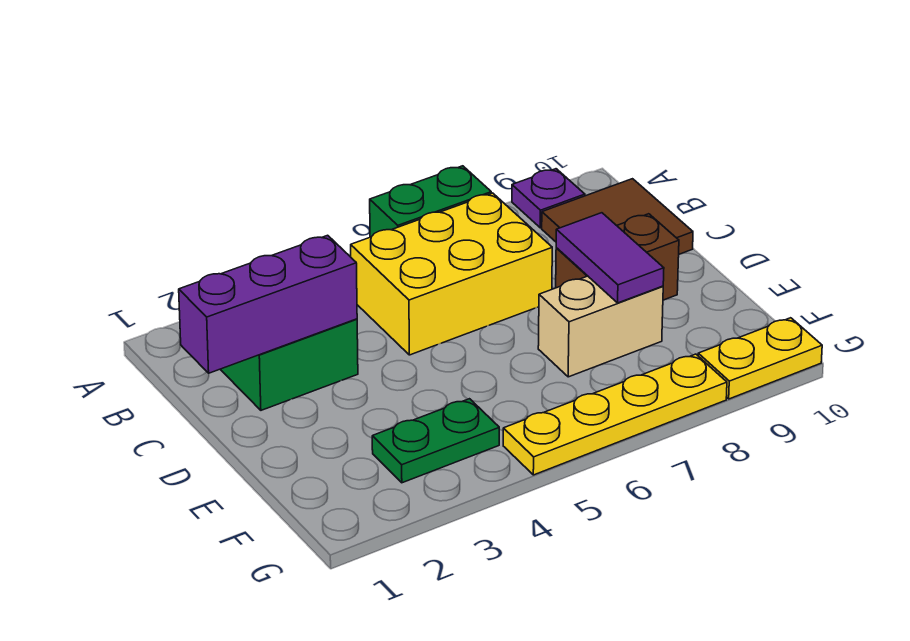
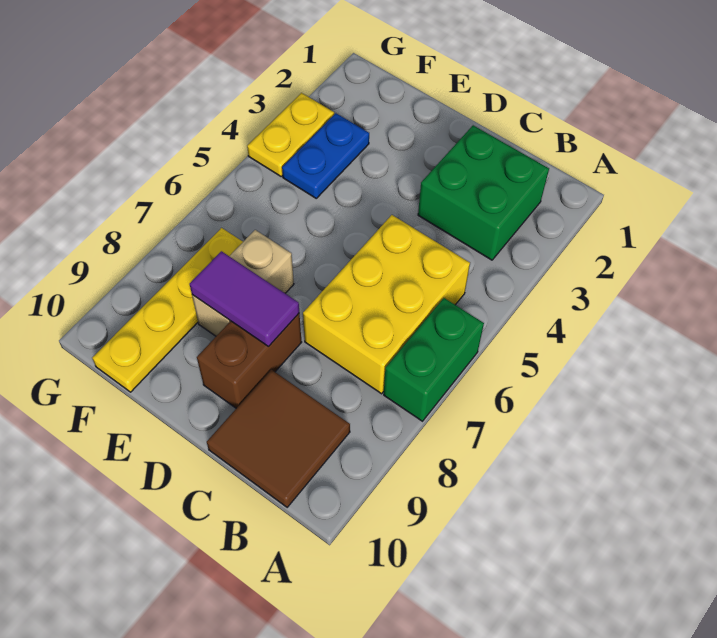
purple 1x1 plate [512,169,585,228] -> none
purple 1x3 brick [179,235,357,373] -> none
green 1x2 plate [372,399,499,483] -> blue 1x2 plate [282,113,369,198]
yellow 1x4 plate [503,354,727,475] -> yellow 1x4 plate moved to [92,228,243,392]
yellow 1x2 plate [698,318,822,399] -> yellow 1x2 plate moved to [247,93,334,177]

